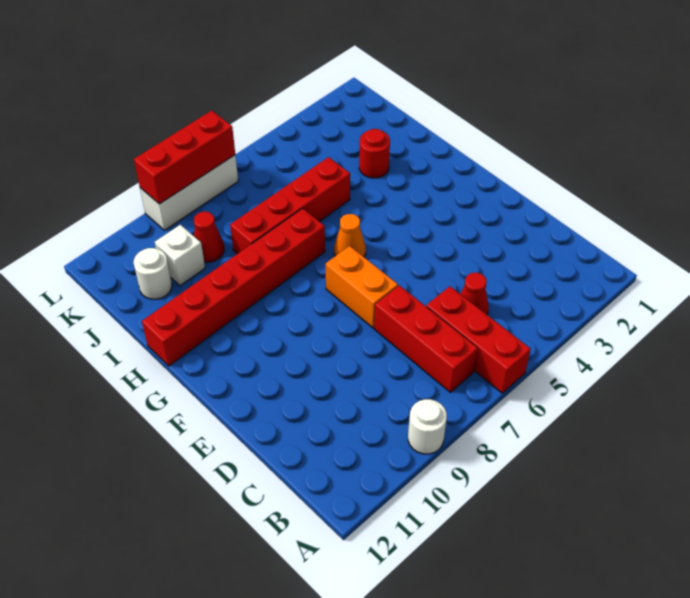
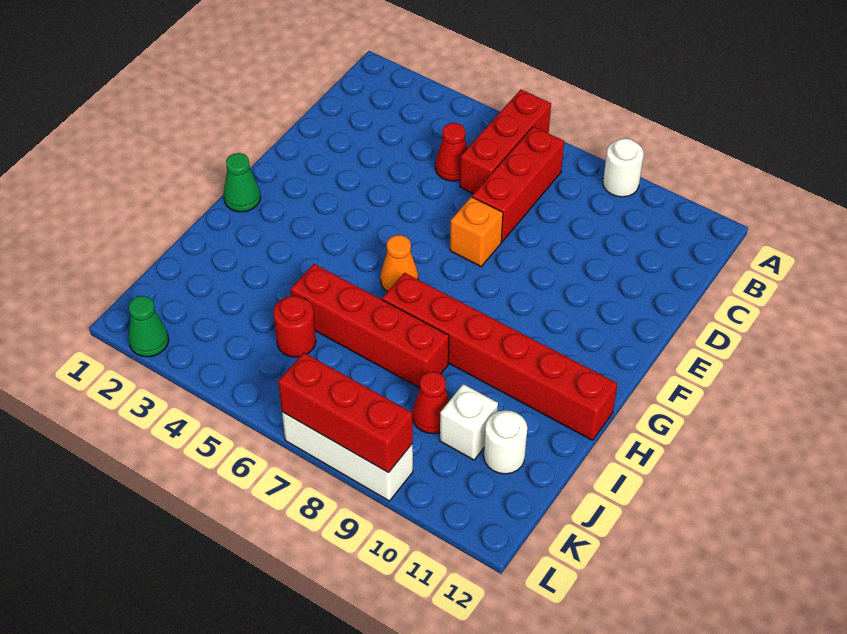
orange 1x2 brick [326,246,398,328] -> orange 1x1 brick [450,197,503,266]
none -> green 1x1 cone [224,153,260,212]
red 1x1 round brick [359,129,390,178] -> red 1x1 round brick moved to [273,296,316,357]
none -> green 1x1 cone [128,296,169,357]

